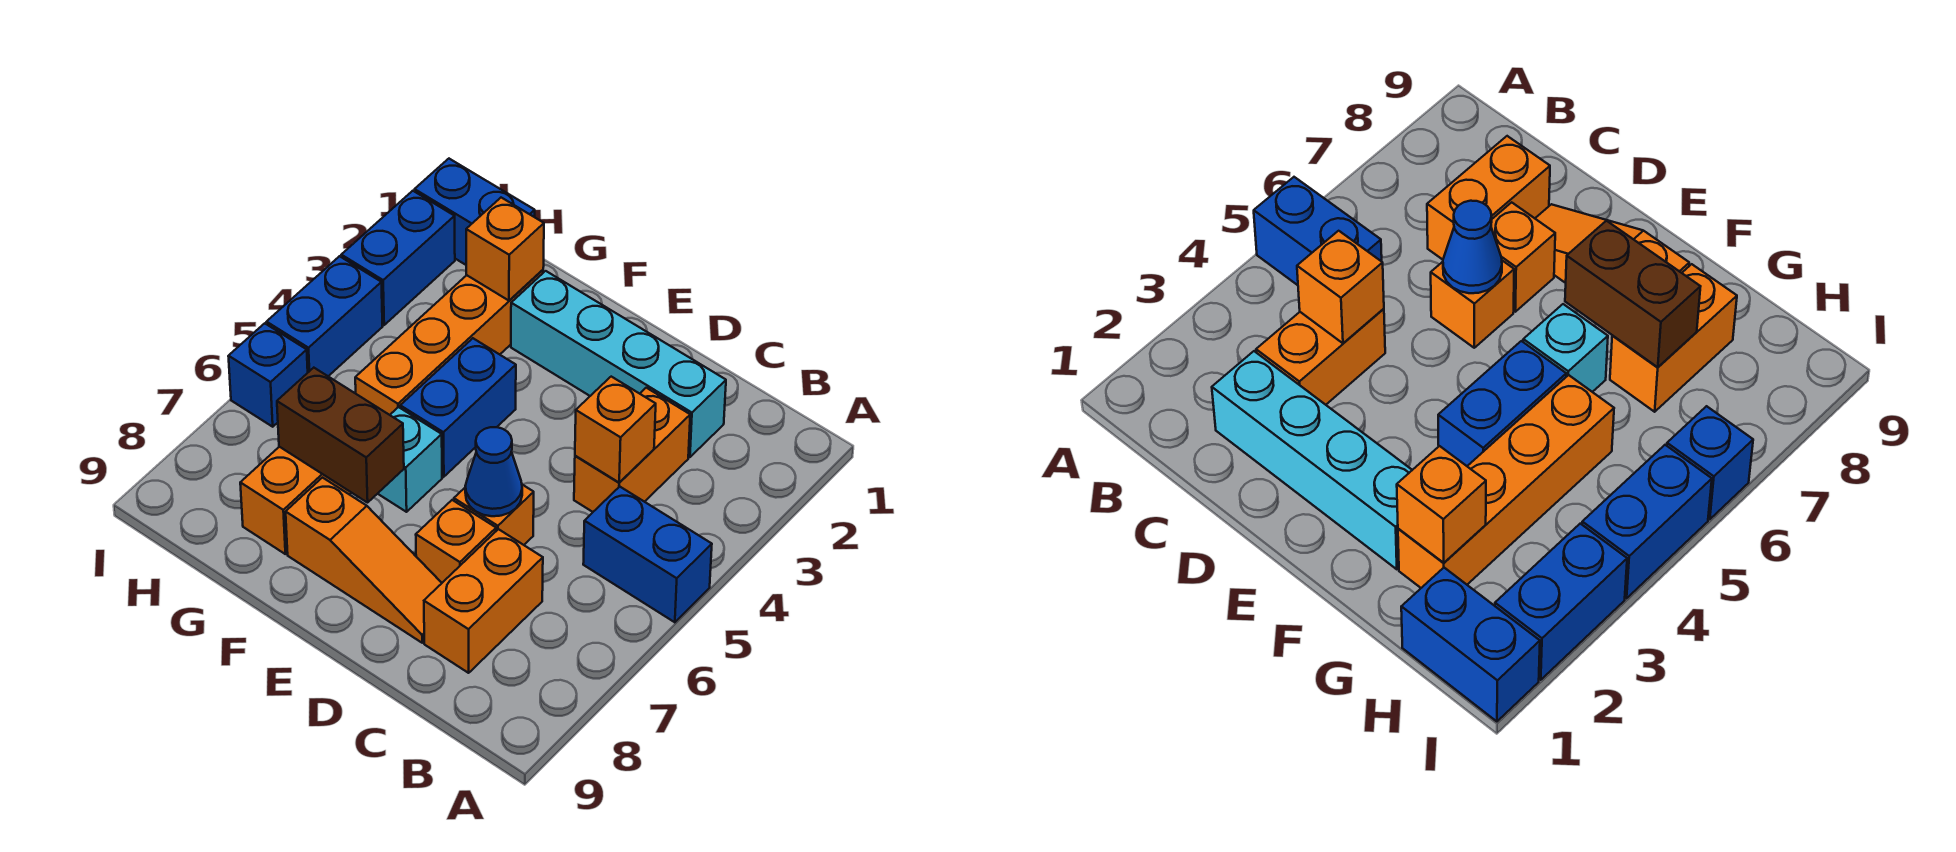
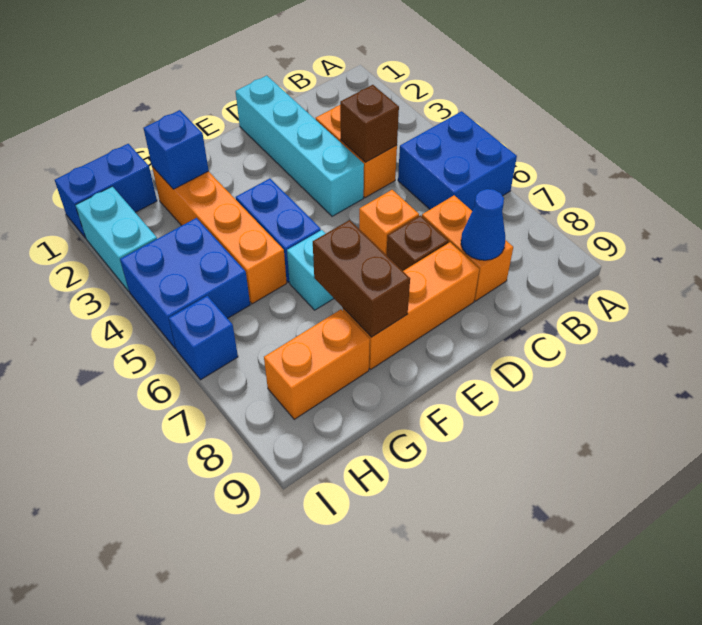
blue 1x2 brick [583,487,712,622] -> blue 2x2 brick [398,111,517,211]
cyan 1x4 brick [511,271,726,457] -> cyan 1x4 brick turned to [235,76,364,216]
orange 1x1 brick [575,377,656,483] -> brown 1x1 brick [340,85,399,162]
blue 1x1 cone [465,427,522,516] -> blue 1x1 cone moved to [461,189,505,260]
orange 1x1 brick [416,500,496,583] -> brown 1x1 brick [387,215,449,271]
orange 1x3 slope [286,478,442,643] -> orange 1x3 brick [343,242,479,369]
brown 1x2 brick [277,368,404,503] -> brown 1x2 brick turned to [313,220,410,337]
orange 1x1 brick [466,198,544,301] -> blue 1x1 brick [143,110,209,189]
orange 1x2 brick [240,447,351,554] -> orange 1x2 brick turned to [264,310,370,419]
blue 1x2 brick [341,191,455,325] -> cyan 1x2 brick [76,186,157,291]
blue 1x2 brick [267,256,382,376] -> blue 2x2 brick [120,218,250,349]

